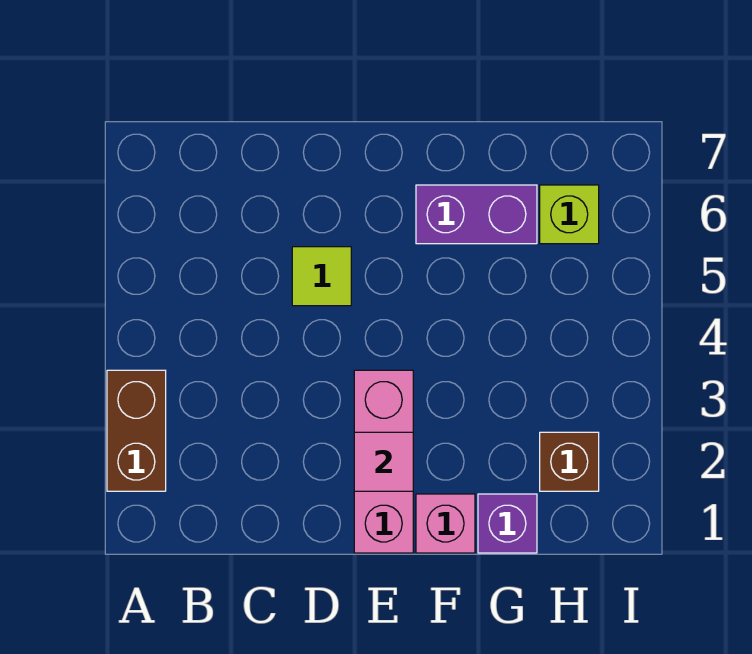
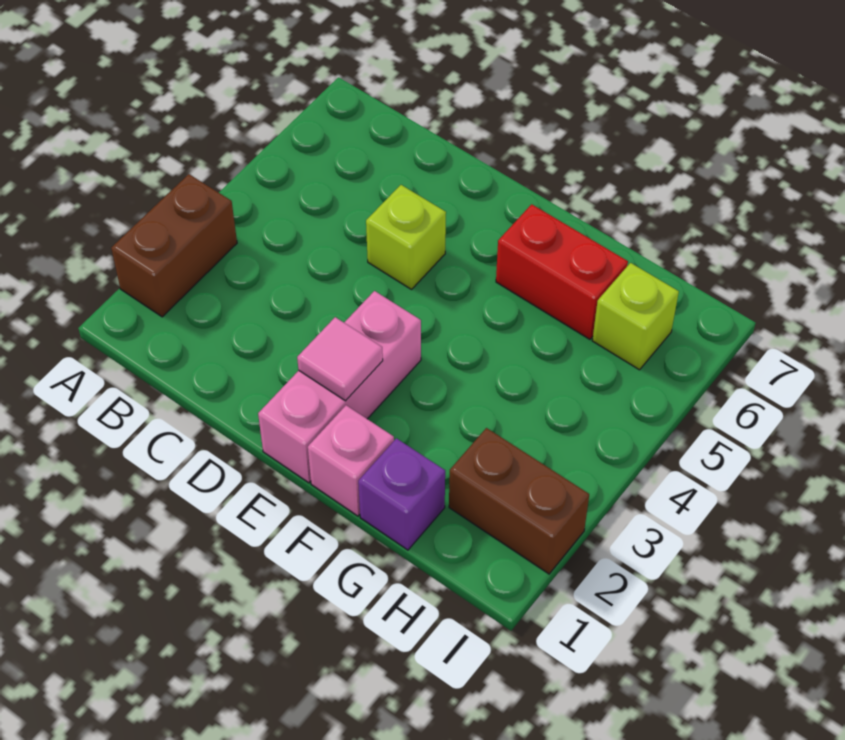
lime 1x1 tile [292,247,351,306] -> lime 1x1 brick [366,185,446,289]
purple 1x2 brick [416,185,537,244] -> red 1x2 brick [496,204,628,339]
brown 1x1 brick [540,432,599,491] -> brown 1x2 brick [449,428,589,574]

